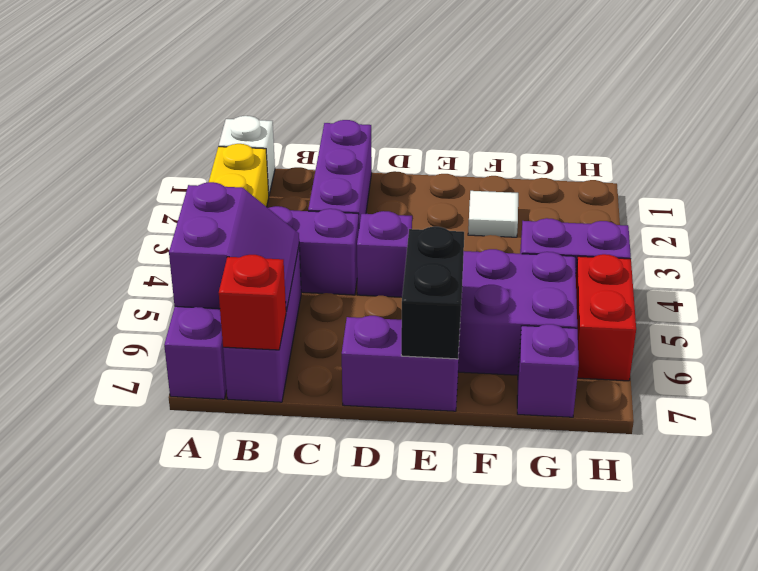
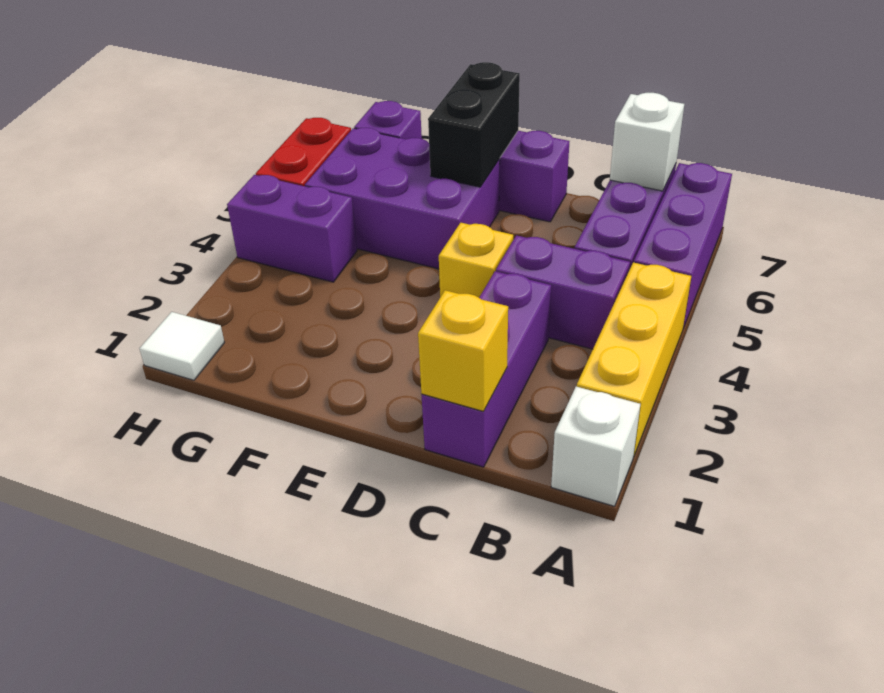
purple 2x2 slope [169,182,299,311] -> none
red 1x1 brick [219,255,286,350] -> white 1x1 brick [610,93,684,191]
none -> yellow 1x1 brick [418,290,508,411]
purple 1x1 brick [357,211,412,297] -> yellow 1x1 brick [439,223,513,297]
white 1x1 tile [468,191,518,237] -> white 1x1 tile moved to [139,312,225,380]

